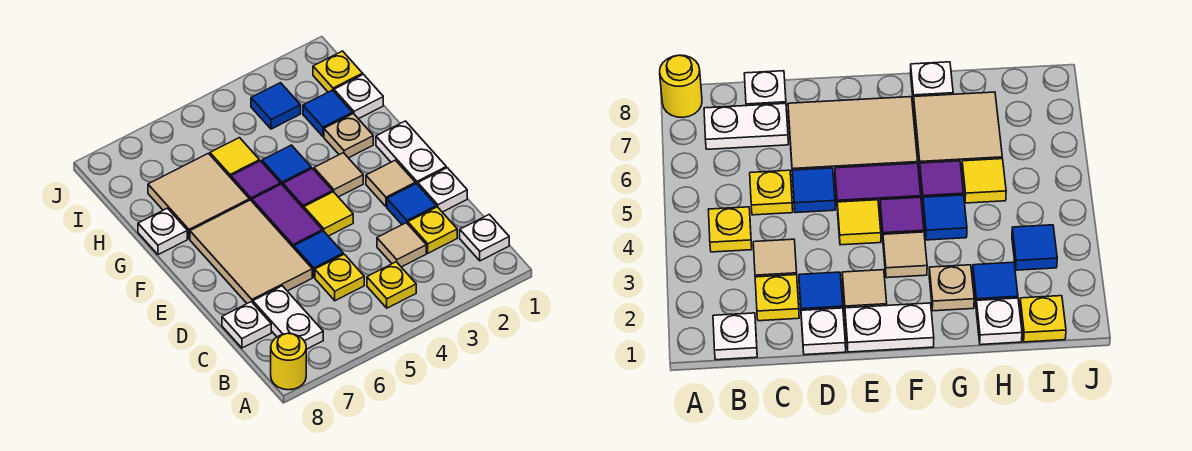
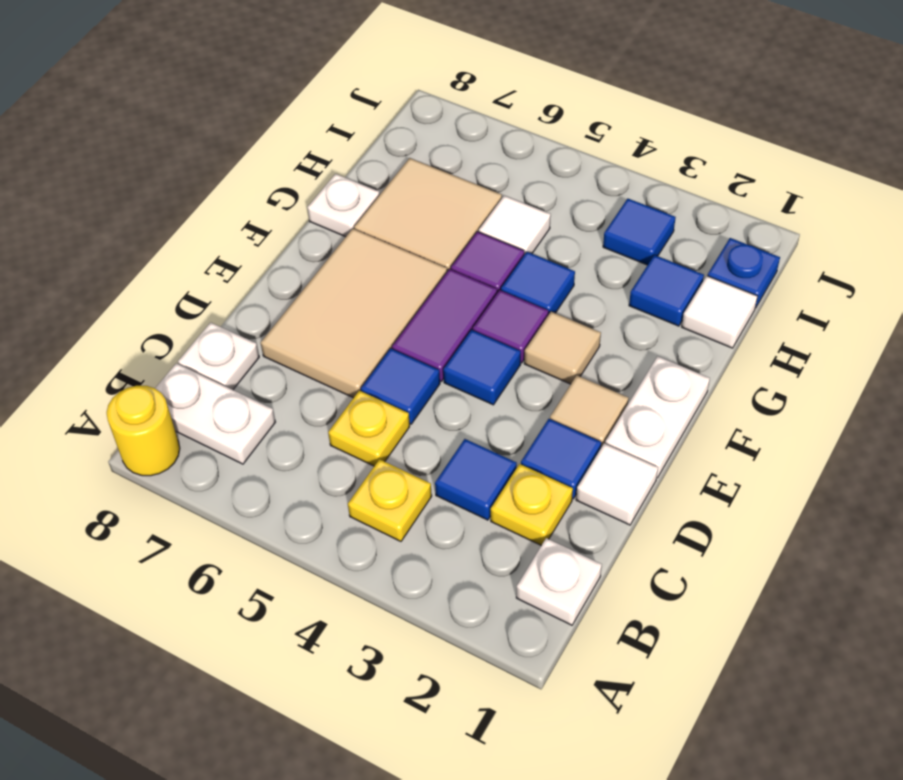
white 1x2 plate [253,286,323,349] -> white 1x2 plate turned to [155,363,275,464]
tan 1x1 tile [377,223,426,267] -> blue 1x1 tile [435,439,517,520]
white 1x1 plate [418,168,467,212] -> white 1x1 tile [576,443,658,525]
yellow 1x1 tile [304,192,353,236] -> blue 1x1 tile [443,330,521,405]
tan 1x1 plate [324,114,373,158] -> none
white 1x1 plate [334,74,383,119] -> white 1x1 tile [682,276,758,348]
yellow 1x1 tile [210,138,259,178] -> white 1x1 tile [479,196,551,255]
yellow 1x1 plate [313,51,363,92] -> blue 1x1 plate [708,238,780,308]

